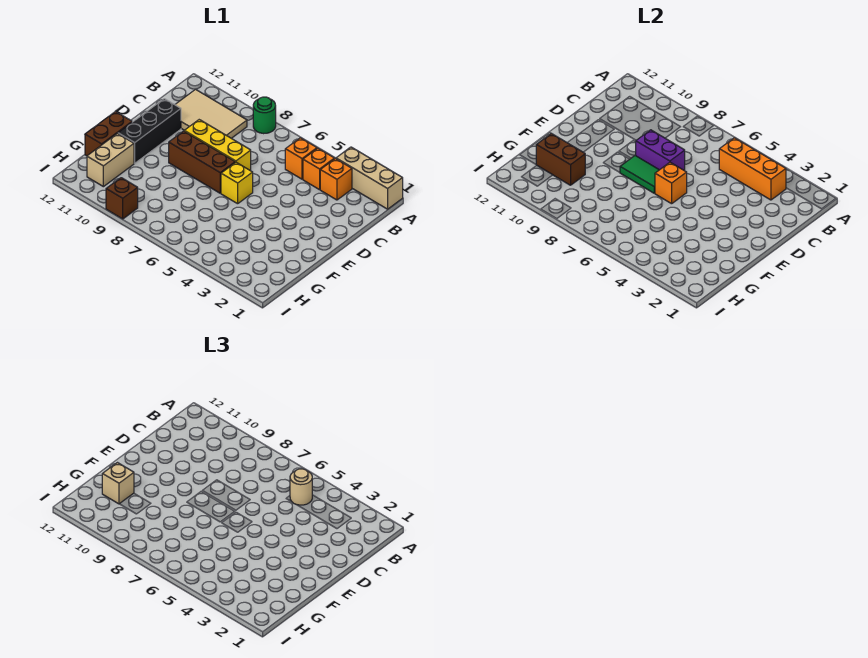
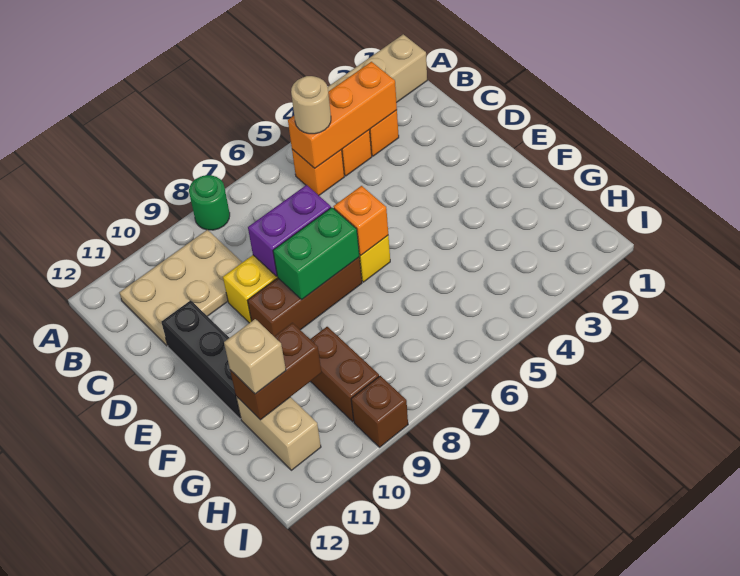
tan 2x3 tile [175,89,247,138] -> tan 2x3 plate [119,230,242,346]
green 1x2 tile [620,155,659,193] -> green 1x2 brick [273,208,359,299]
brown 1x2 brick [85,112,132,156] -> brown 1x2 brick moved to [310,327,379,422]

